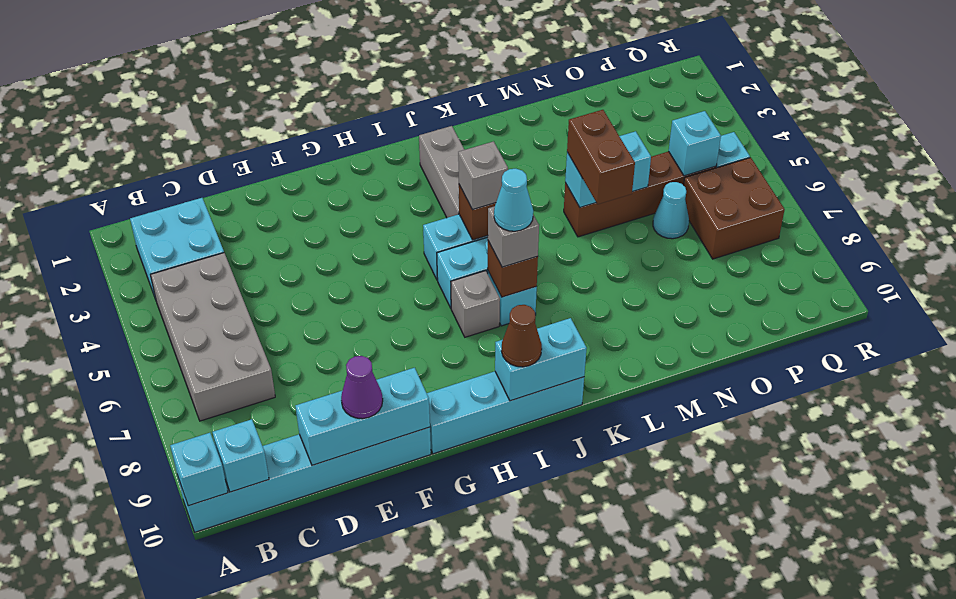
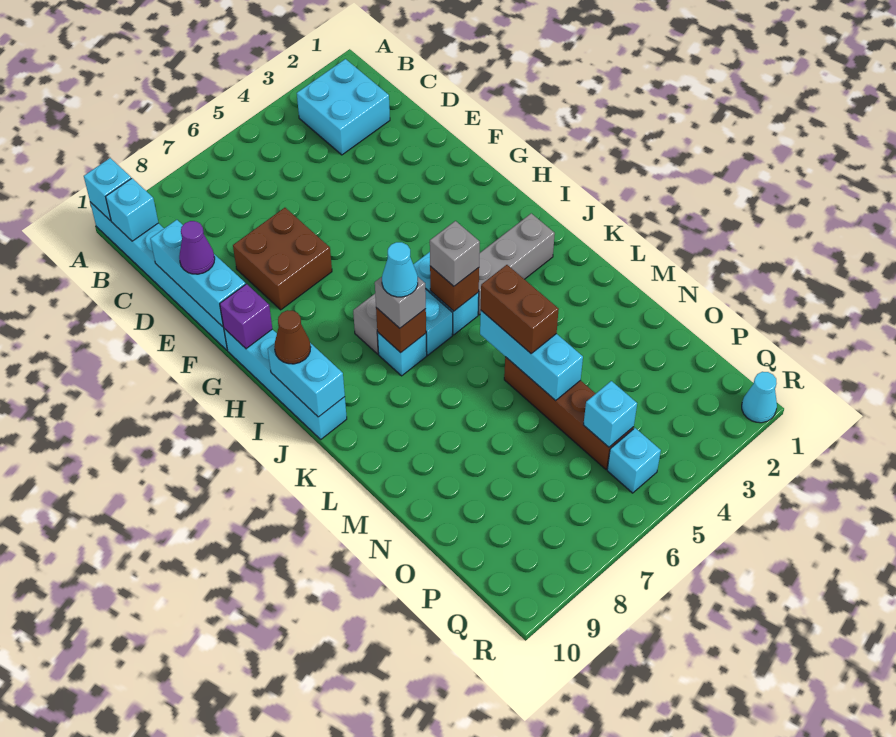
grey 2x4 brick [150,253,275,421] -> none
none -> purple 1x1 brick [220,284,272,349]
cyan 1x2 brick [565,131,651,207] -> cyan 1x3 brick [480,311,583,401]
brown 1x2 brick [567,110,635,204] -> brown 1x2 brick turned to [481,265,559,353]
cyan 1x1 cone [653,182,689,239] -> cyan 1x1 cone moved to [742,372,777,423]
brown 2x2 brick [684,158,785,259] -> brown 2x2 brick moved to [233,208,332,310]

